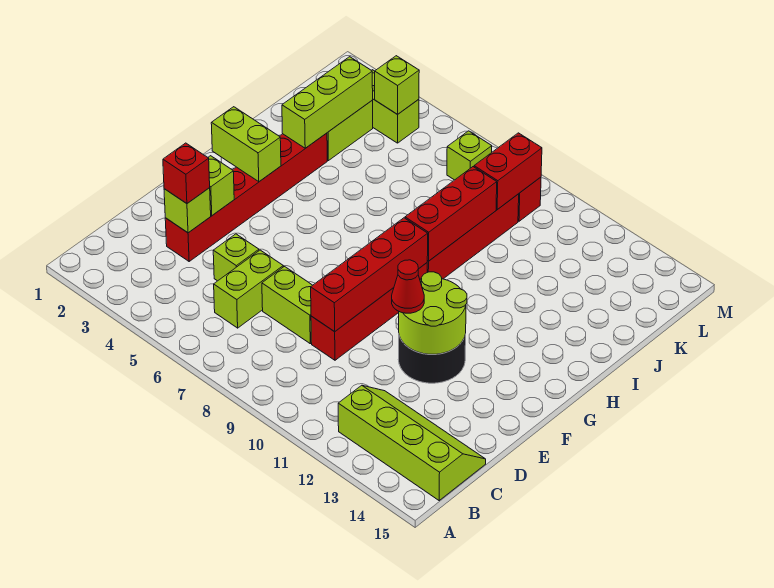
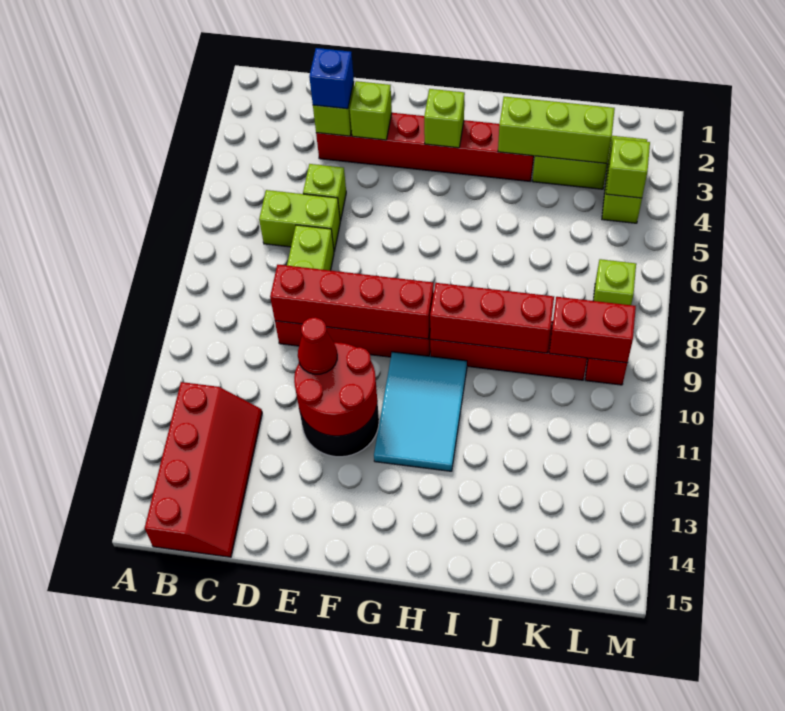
lime 2x4 slope [338,385,486,500] -> red 2x4 slope [145,382,262,557]
red 1x1 brick [163,143,210,203] -> blue 1x1 brick [309,48,354,109]
lime 2x2 round brick [399,272,467,354] -> red 2x2 round brick [294,342,377,436]
lime 1x2 brick [211,107,281,182] -> lime 1x1 brick [424,89,465,148]
none -> cyan 2x3 tile [374,352,467,471]

